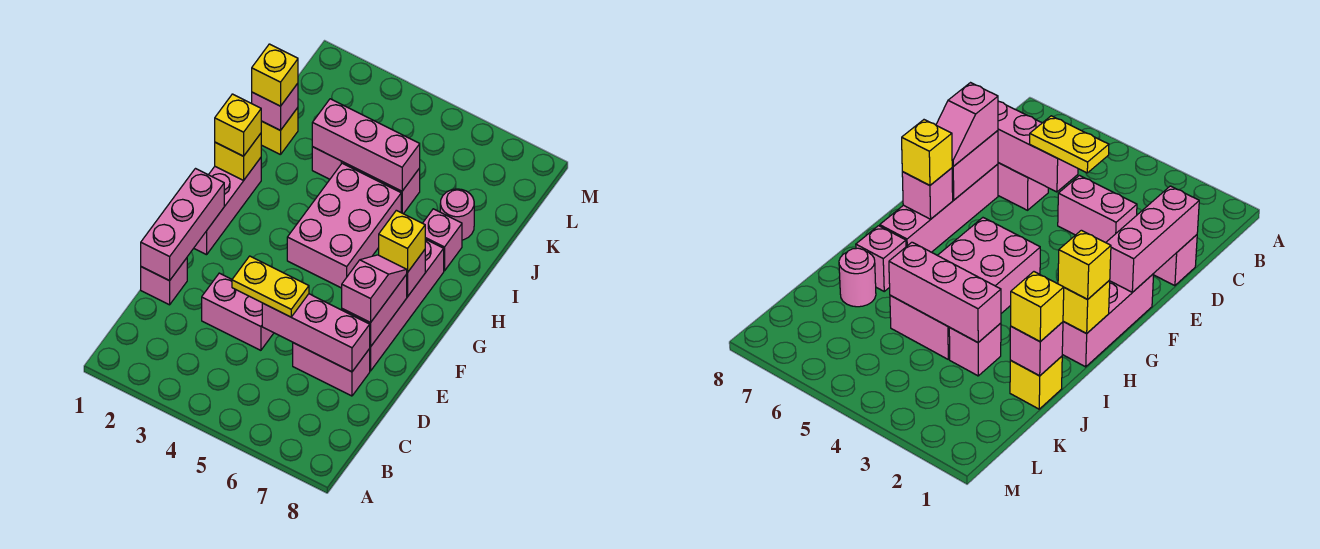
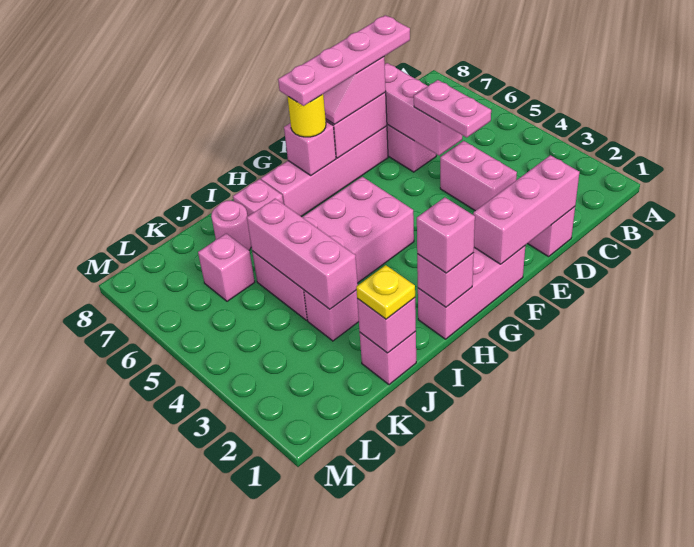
yellow 1x2 plate [232,256,309,317] -> pink 1x2 plate [414,80,491,137]
none -> pink 1x4 plate [278,15,410,106]
yellow 1x1 brick [379,210,425,273] -> yellow 1x1 round brick [287,94,326,137]
yellow 1x1 brick [215,134,261,180] -> pink 1x1 brick [417,253,474,307]
yellow 1x1 brick [215,94,261,156] -> pink 1x1 brick [417,197,475,273]
yellow 1x1 brick [261,108,298,155] -> pink 1x1 brick [360,331,416,385]
yellow 1x1 brick [252,44,298,106] -> yellow 1x1 plate [356,265,415,319]
none -> pink 1x1 brick [198,233,255,301]

